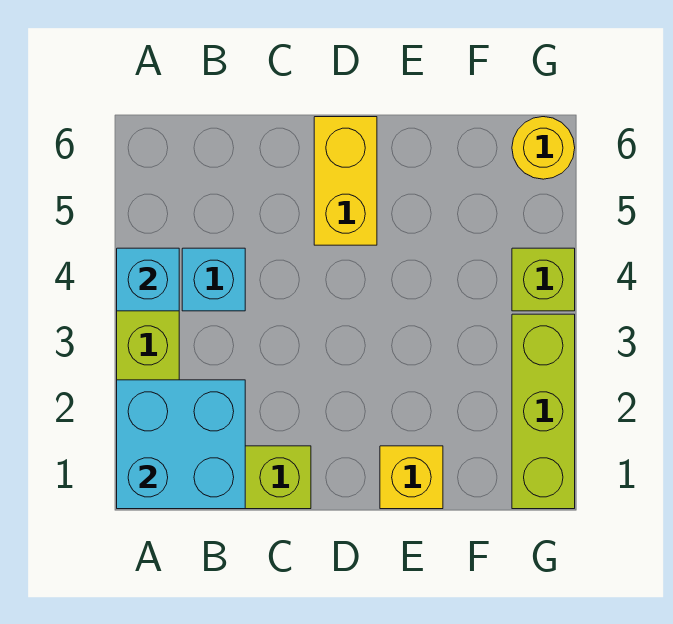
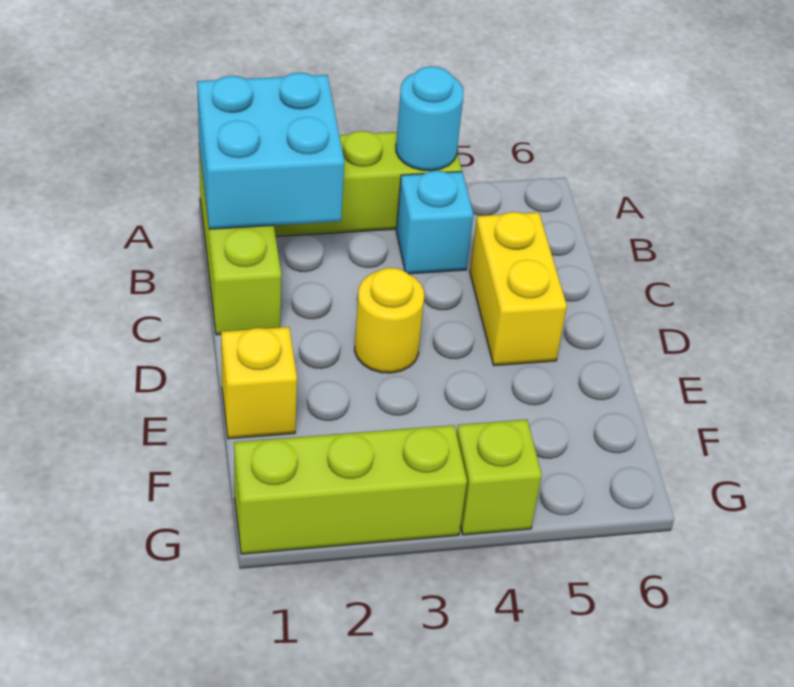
cyan 1x1 brick [117,248,179,311] -> cyan 1x1 round brick [396,66,463,171]
yellow 1x2 brick [314,117,377,245] -> yellow 1x2 brick turned to [470,212,567,366]
yellow 1x1 round brick [512,117,575,179] -> yellow 1x1 round brick moved to [355,268,424,373]

